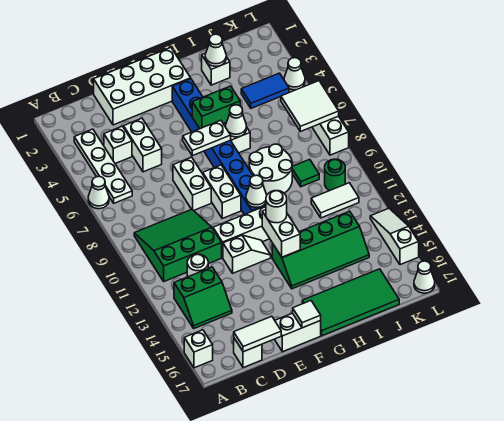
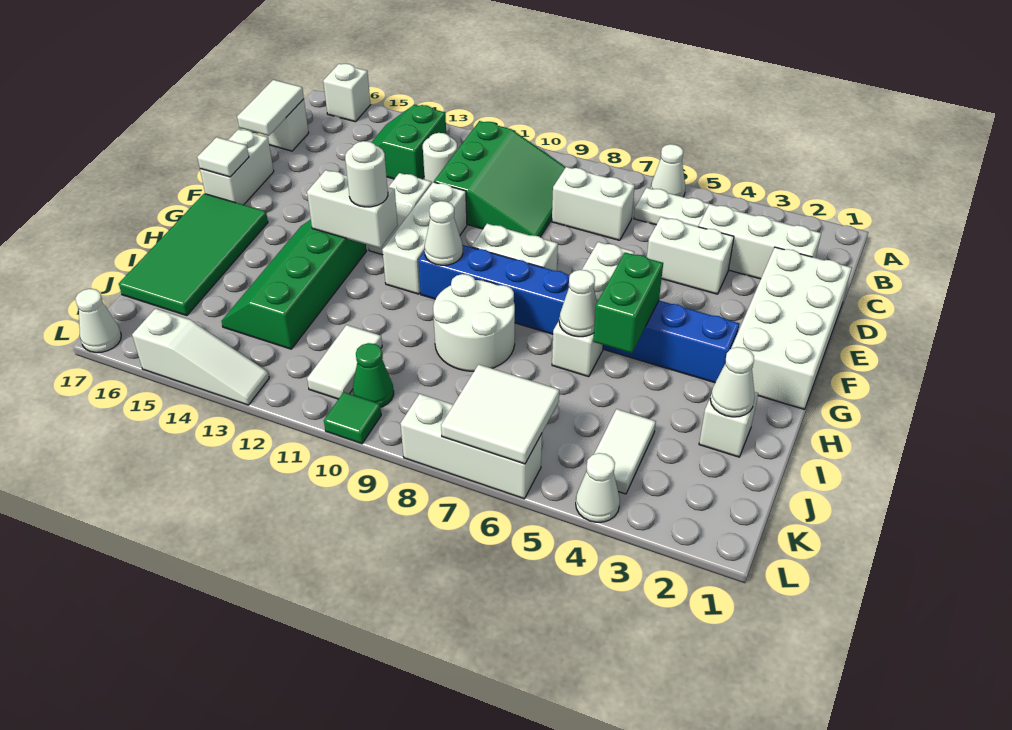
white 1x1 brick [104,126,132,164] -> white 1x3 brick [698,204,821,279]
white 1x2 brick [173,157,211,211] -> white 1x2 brick moved to [552,167,635,240]
blue 1x2 tile [241,73,289,108] -> white 1x2 tile [594,409,656,494]
green 1x1 tile [292,159,319,187] -> green 1x1 tile moved to [324,392,381,444]
green 1x1 round brick [325,159,345,191] -> green 1x1 cone [353,343,394,407]

